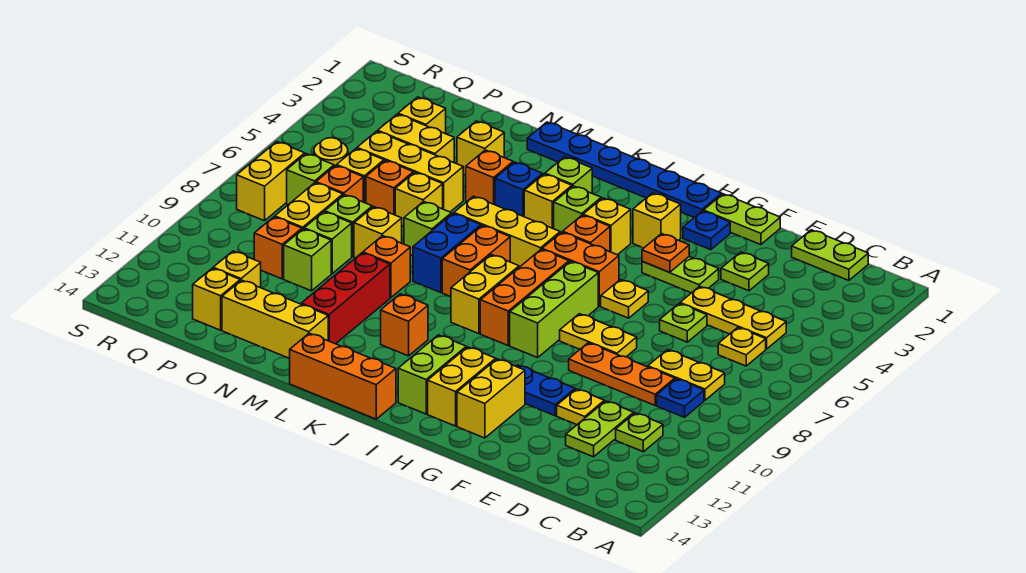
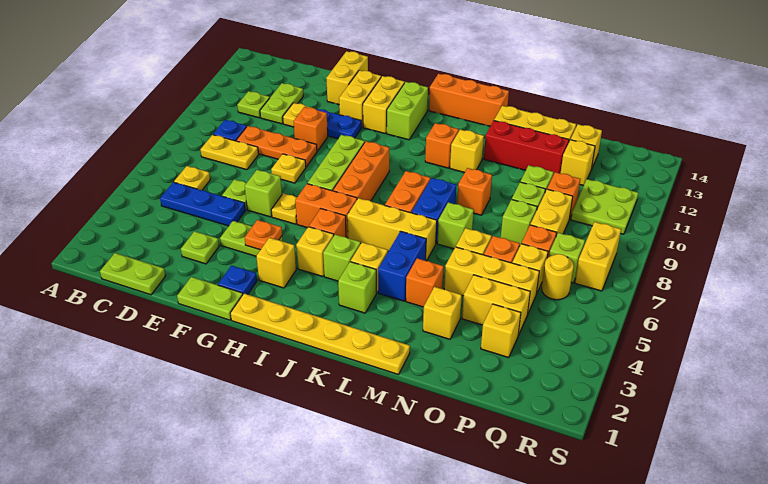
yellow 1x3 plate [680,286,786,349] -> blue 1x3 plate [160,182,246,226]
none -> lime 1x1 brick [245,170,282,217]
yellow 1x2 plate [560,314,637,357] -> yellow 1x1 plate [271,154,306,183]
none -> orange 1x1 brick [294,107,328,151]
blue 1x6 plate [527,122,722,218] -> yellow 1x6 plate [230,294,410,375]
yellow 1x2 brick [451,255,519,334] -> yellow 1x2 brick moved to [326,51,368,104]
blue 1x1 brick [495,162,543,217] -> blue 1x2 brick [378,231,426,301]
red 1x3 brick [301,253,390,344] -> red 1x3 brick turned to [484,121,569,175]
yellow 1x1 brick [354,207,402,258] -> yellow 1x1 brick moved to [450,129,484,173]
none -> lime 2x2 plate [571,179,638,234]

